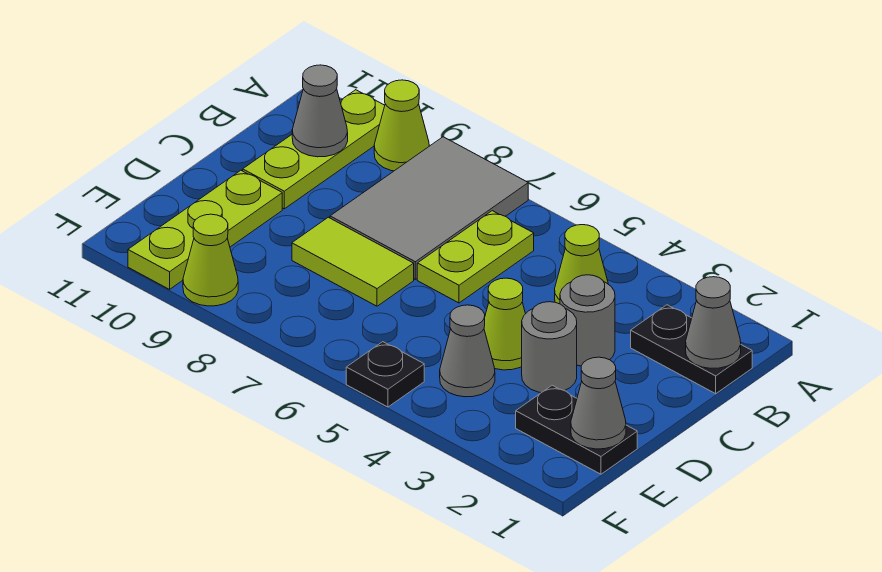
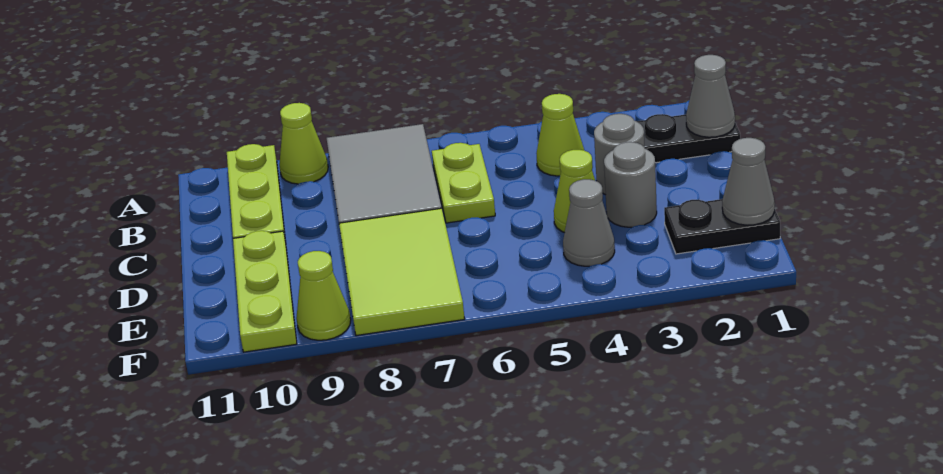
grey 1x1 cone [292,65,348,157] -> none
lime 1x2 tile [292,217,414,306] -> lime 2x3 tile [339,208,465,336]
black 1x1 plate [346,342,424,407] -> none

